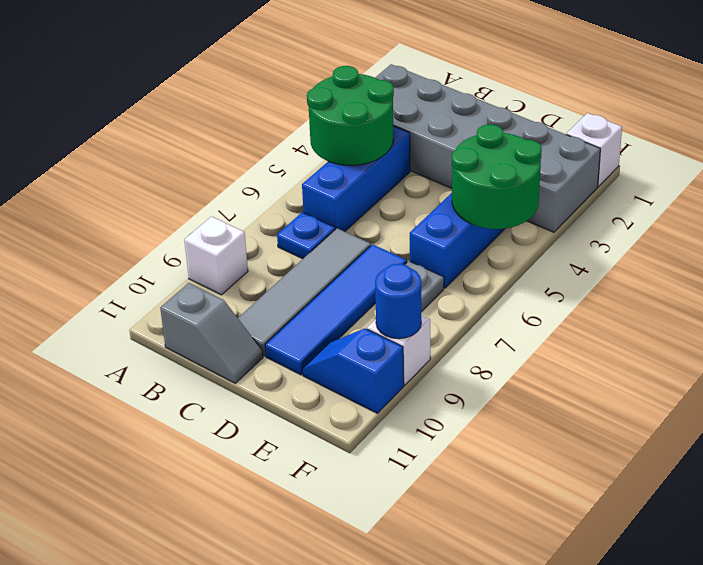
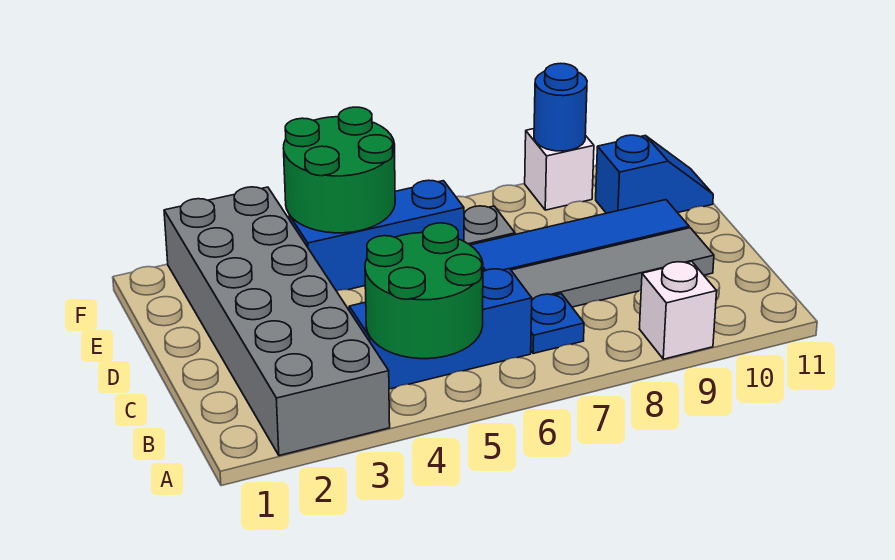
grey 1x2 slope [160,283,263,383] -> none
blue 1x2 slope [303,328,404,413] -> blue 1x2 slope turned to [596,135,713,213]
white 1x1 brick [566,113,622,187] -> none

